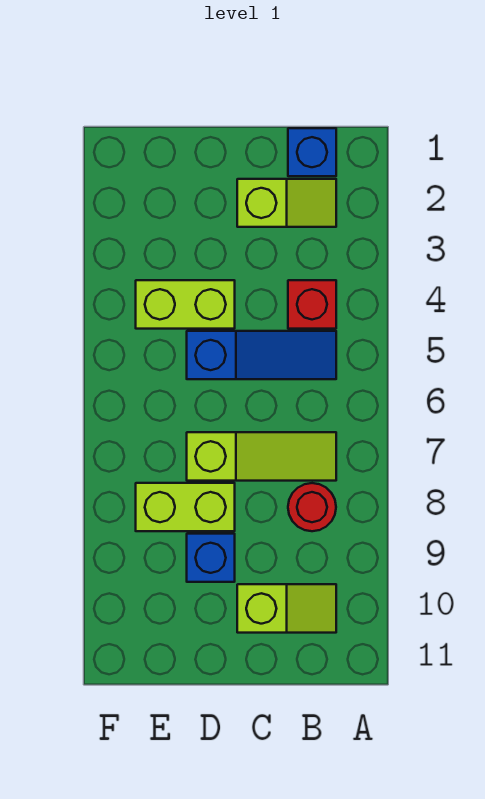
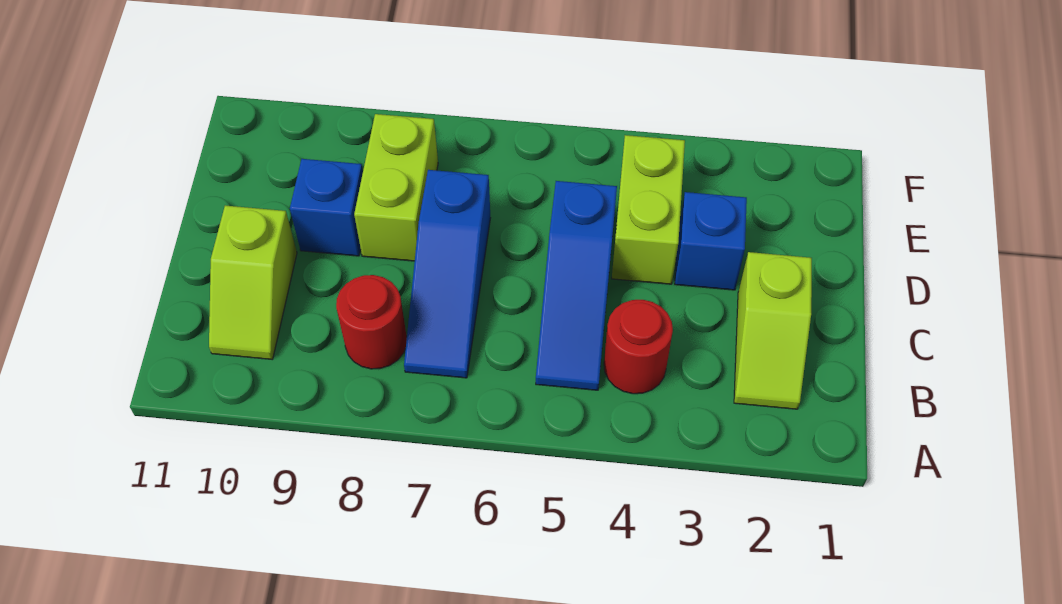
blue 1x1 brick [288,128,336,176] -> blue 1x1 brick moved to [675,192,747,290]
red 1x1 brick [288,280,336,329] -> red 1x1 round brick [604,300,673,394]
lime 1x3 slope [187,432,336,481] -> blue 1x3 slope [404,170,490,378]

